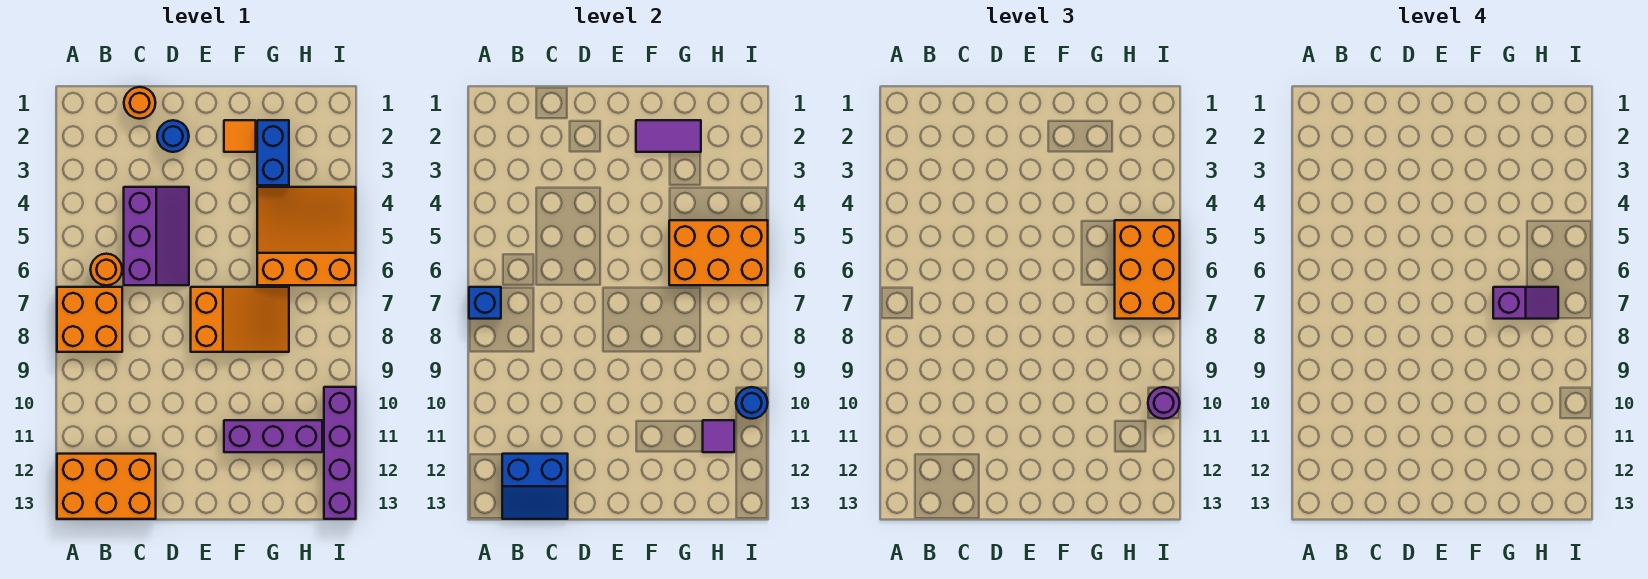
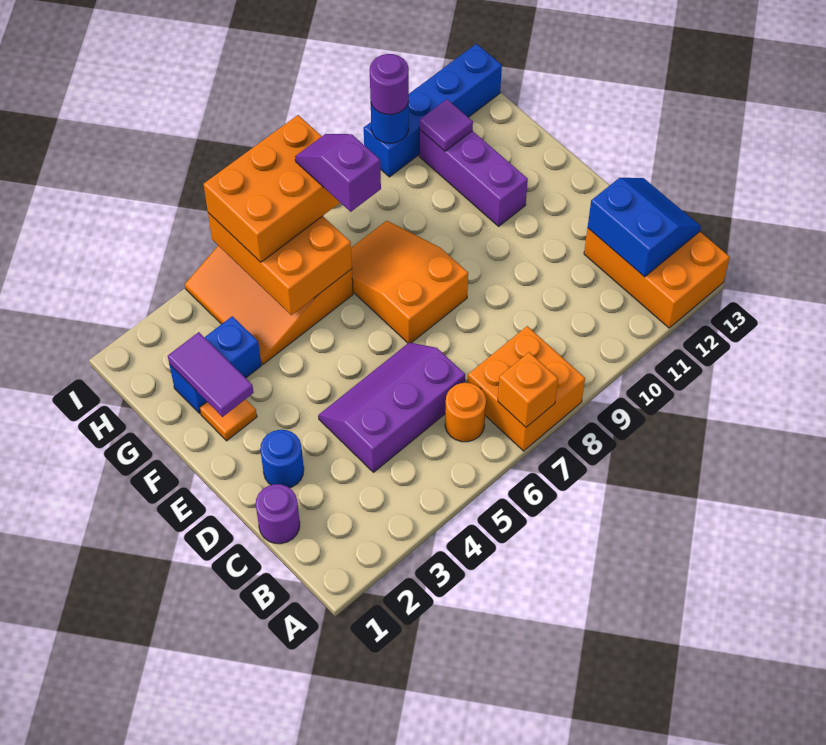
blue 1x1 brick [469,287,501,319] -> orange 1x1 brick [498,352,558,427]
orange 1x1 round brick [124,87,156,119] -> purple 1x1 round brick [256,484,300,544]
purple 1x4 brick [324,387,356,519] -> blue 1x4 brick [364,44,502,177]

